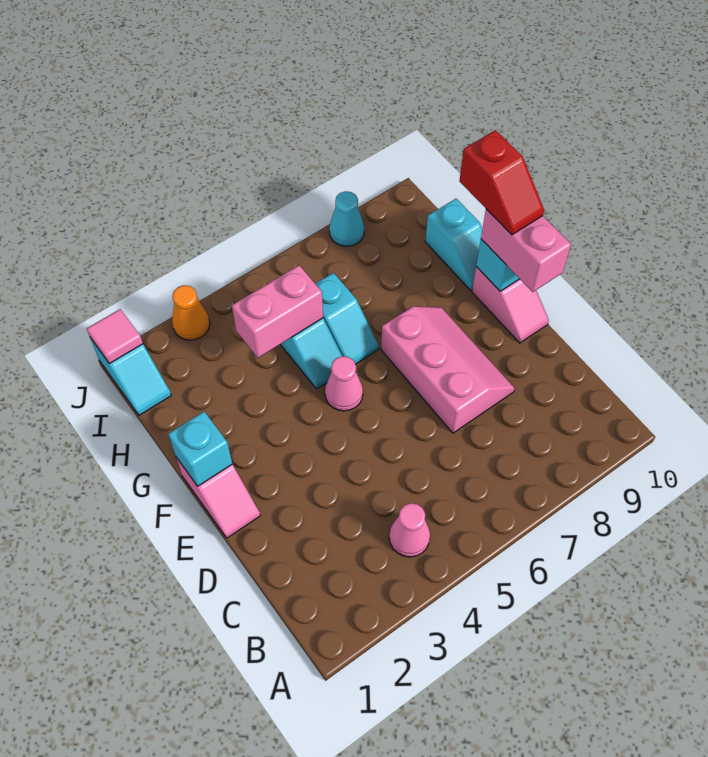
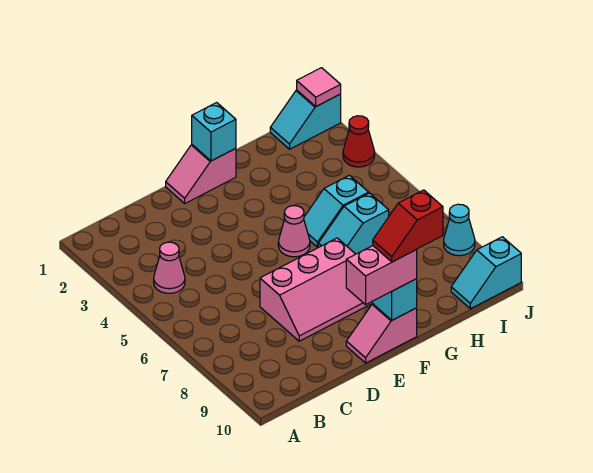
cyan 1x2 slope [425,199,482,290] -> cyan 1x2 slope moved to [451,237,521,309]
pink 1x2 brick [232,265,323,358] -> none
orange 1x1 cone [172,285,210,340] -> red 1x1 cone [343,116,375,167]

